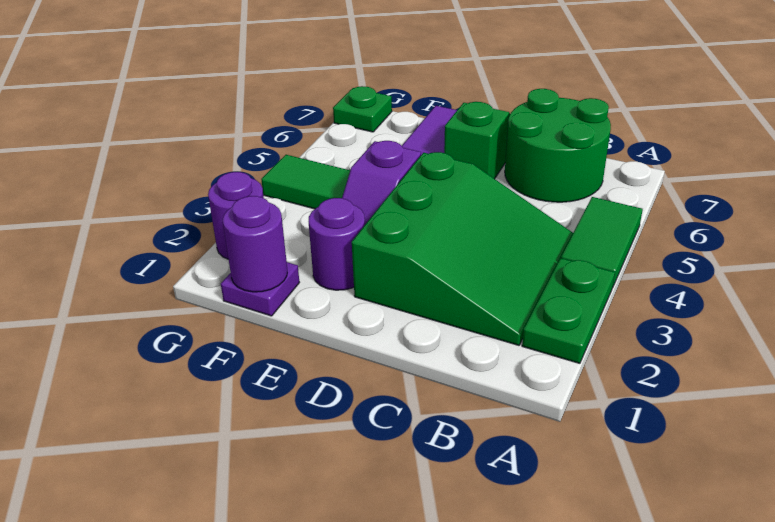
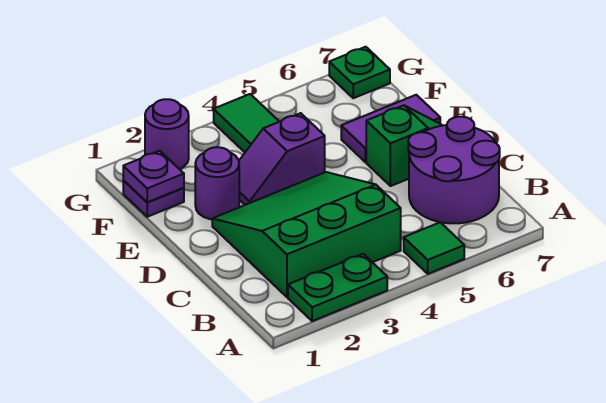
green 1x2 tile [561,197,643,288] -> green 1x1 tile [404,222,464,274]
green 3x3 slope [352,152,573,345] -> green 3x3 slope turned to [212,172,401,297]
green 2x2 round brick [505,89,611,202] -> purple 2x2 round brick [408,117,500,223]
purple 1x1 round brick [223,196,287,292] -> purple 1x1 plate [123,151,184,202]

